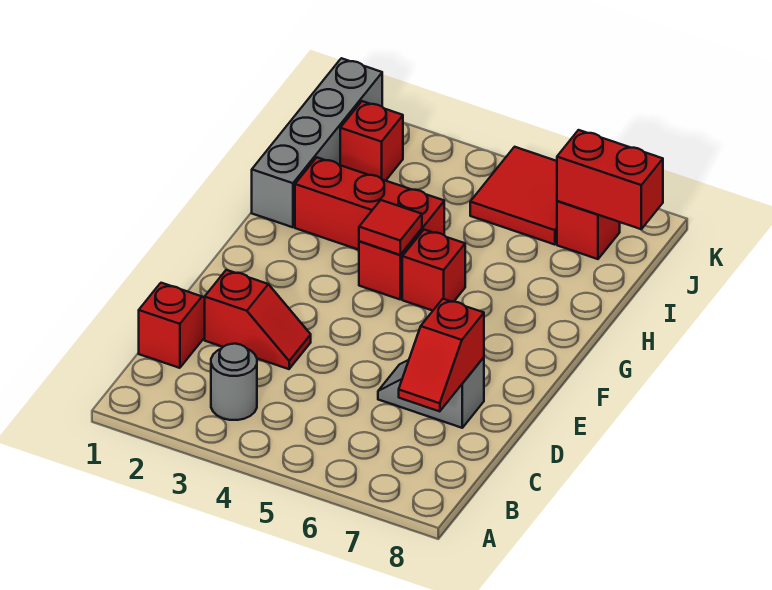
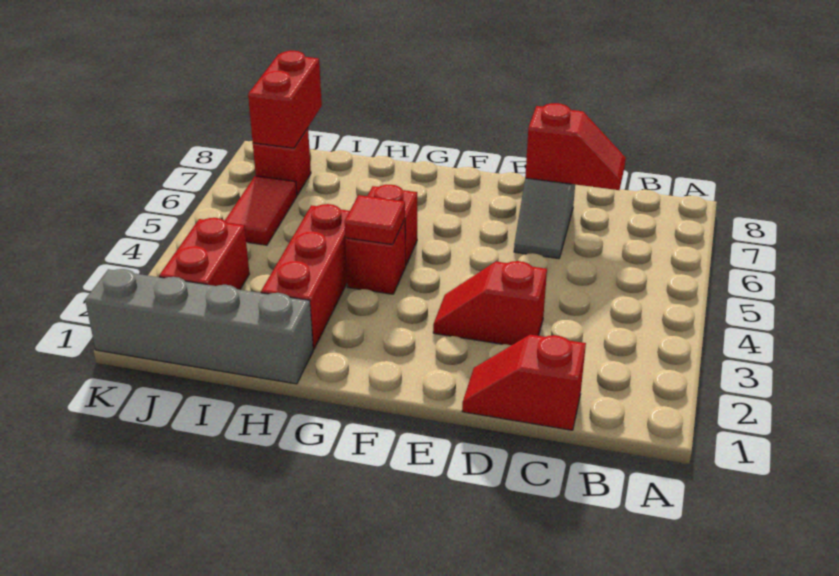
grey 1x1 round brick [211,344,257,420] -> none
red 1x2 slope [205,270,311,369] -> red 1x2 slope turned to [433,261,547,345]
red 1x1 brick [340,101,403,181] -> red 1x2 brick [159,218,249,290]
red 2x2 tile [470,147,557,245] -> red 1x2 tile [225,176,297,245]

